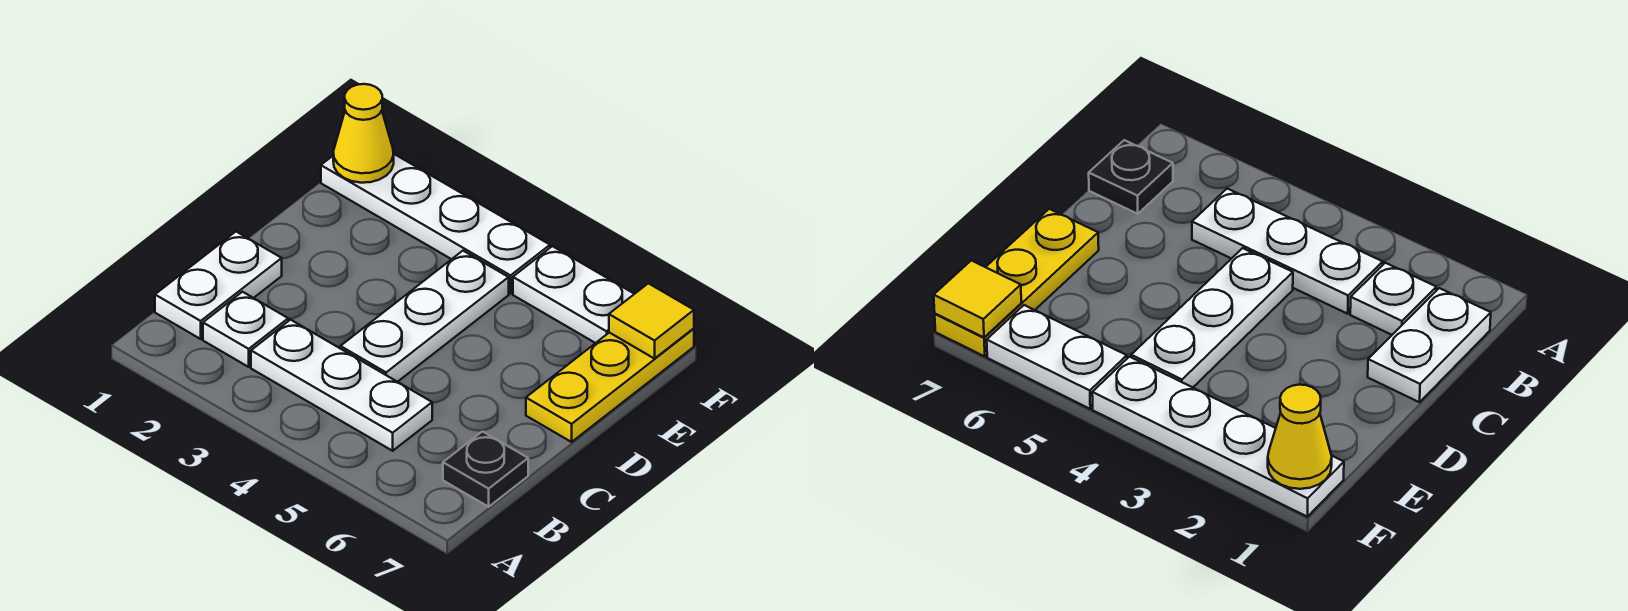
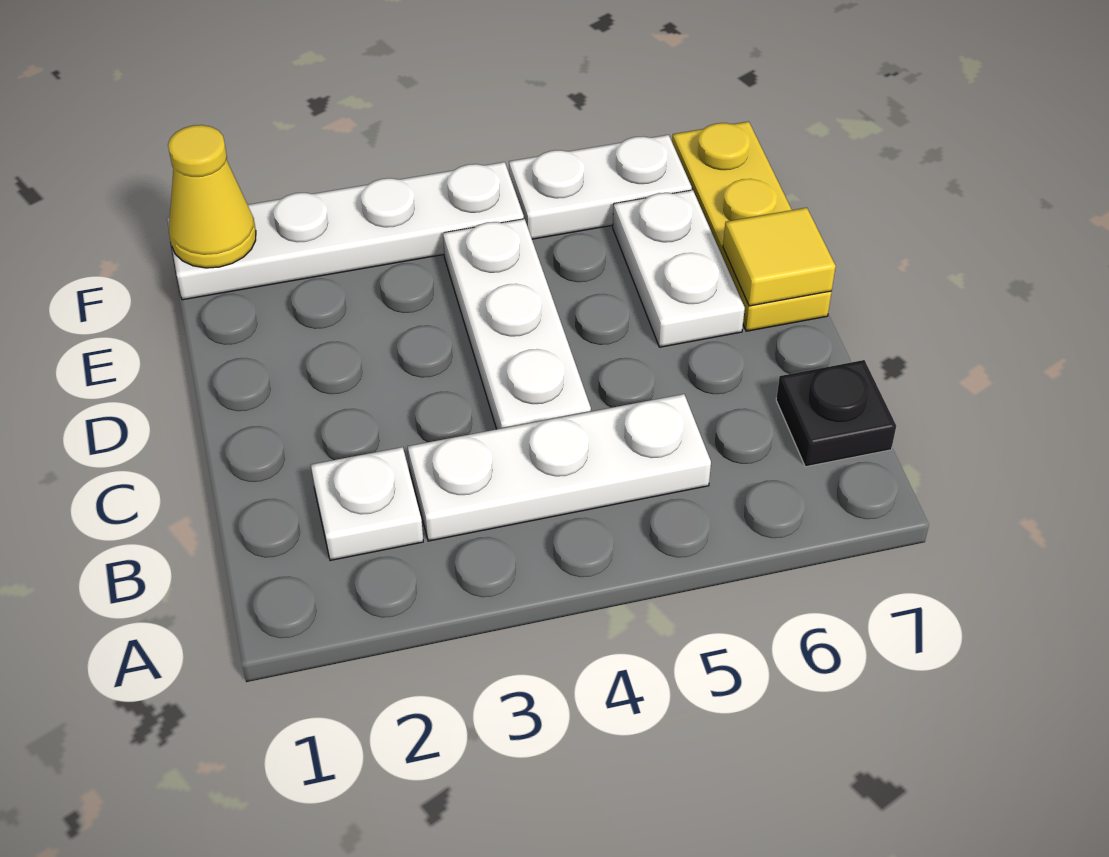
white 1x2 plate [155,232,282,339] -> white 1x2 plate moved to [613,190,745,347]
yellow 1x1 tile [609,283,694,359] -> yellow 1x1 tile moved to [723,208,836,306]

